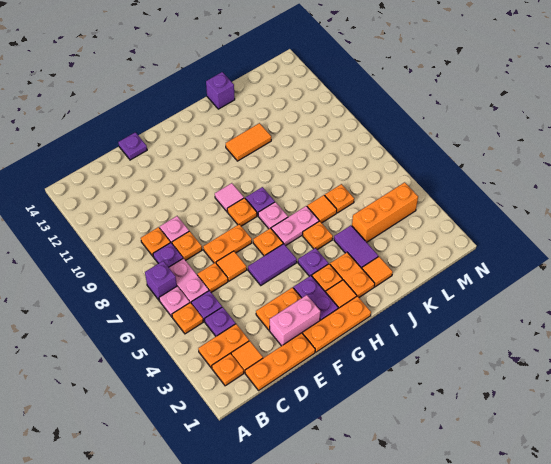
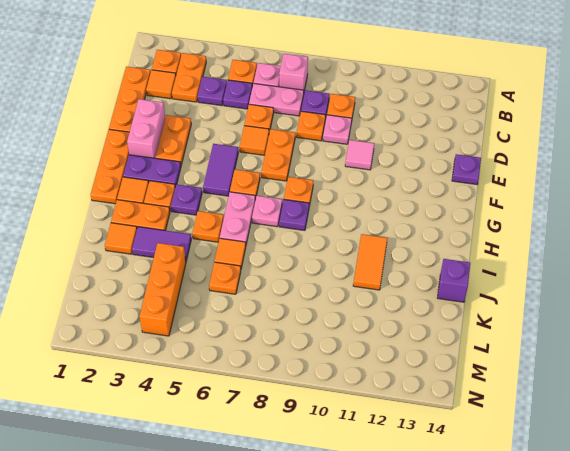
purple 1x1 brick [145,261,177,301] -> pink 1x1 brick [279,54,308,95]
pink 1x1 tile [215,183,244,212] -> pink 1x1 tile moved to [345,140,374,170]

